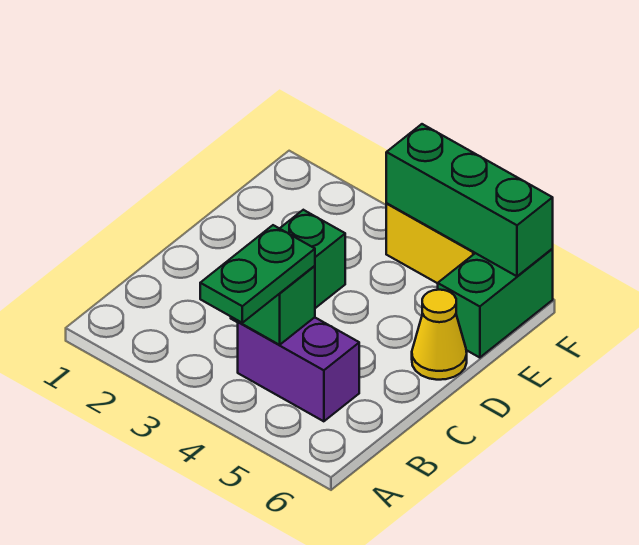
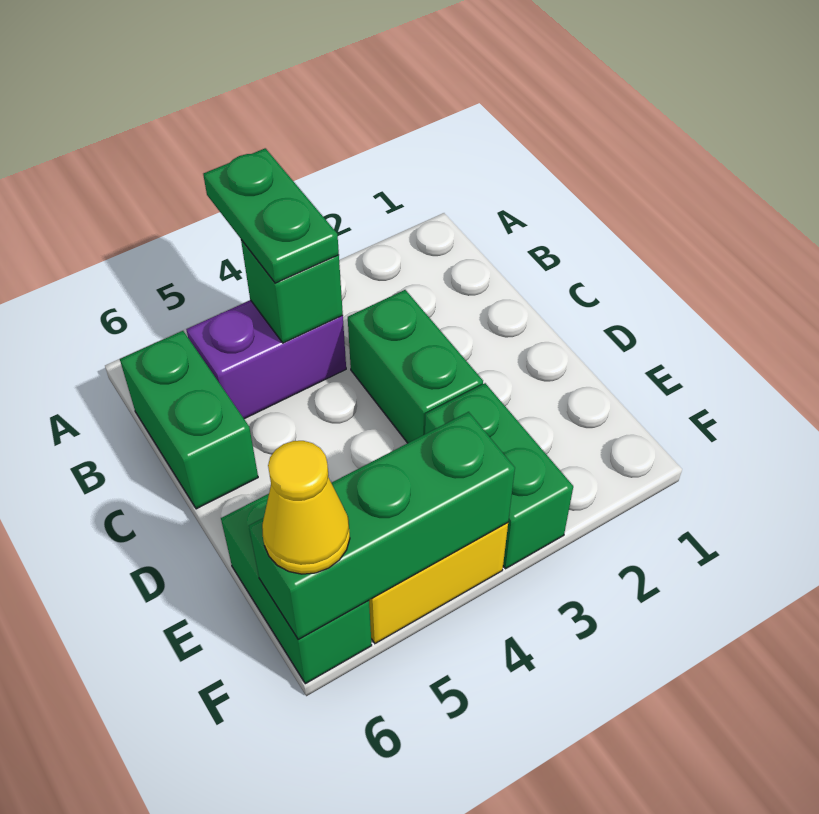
none -> green 1x2 brick [120,331,258,509]
yellow 1x1 cone [412,290,467,380] -> yellow 1x1 cone moved to [262,441,350,574]
none -> green 1x2 brick [425,383,573,569]

